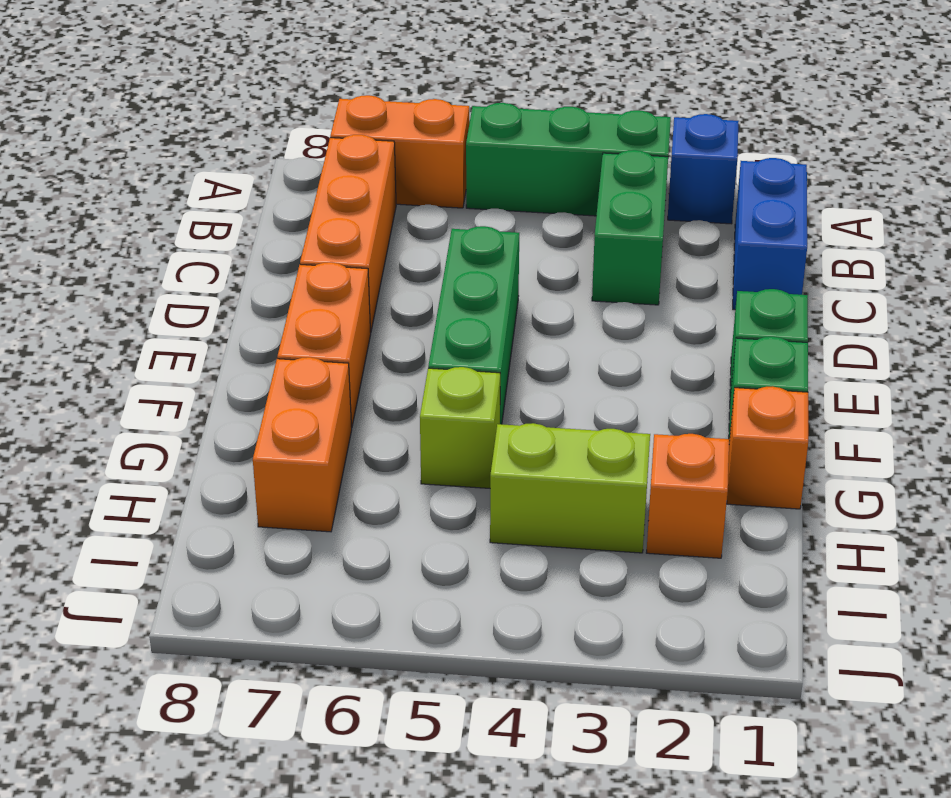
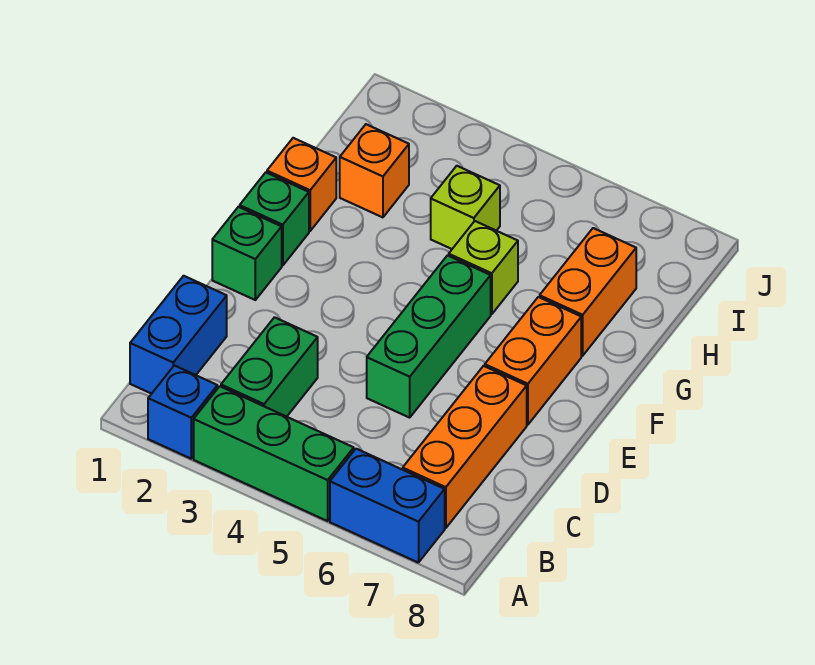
orange 1x2 brick [330,95,469,208] -> blue 1x2 brick [330,449,445,563]
lime 1x2 brick [490,423,650,553] -> lime 1x1 brick [431,166,500,249]

